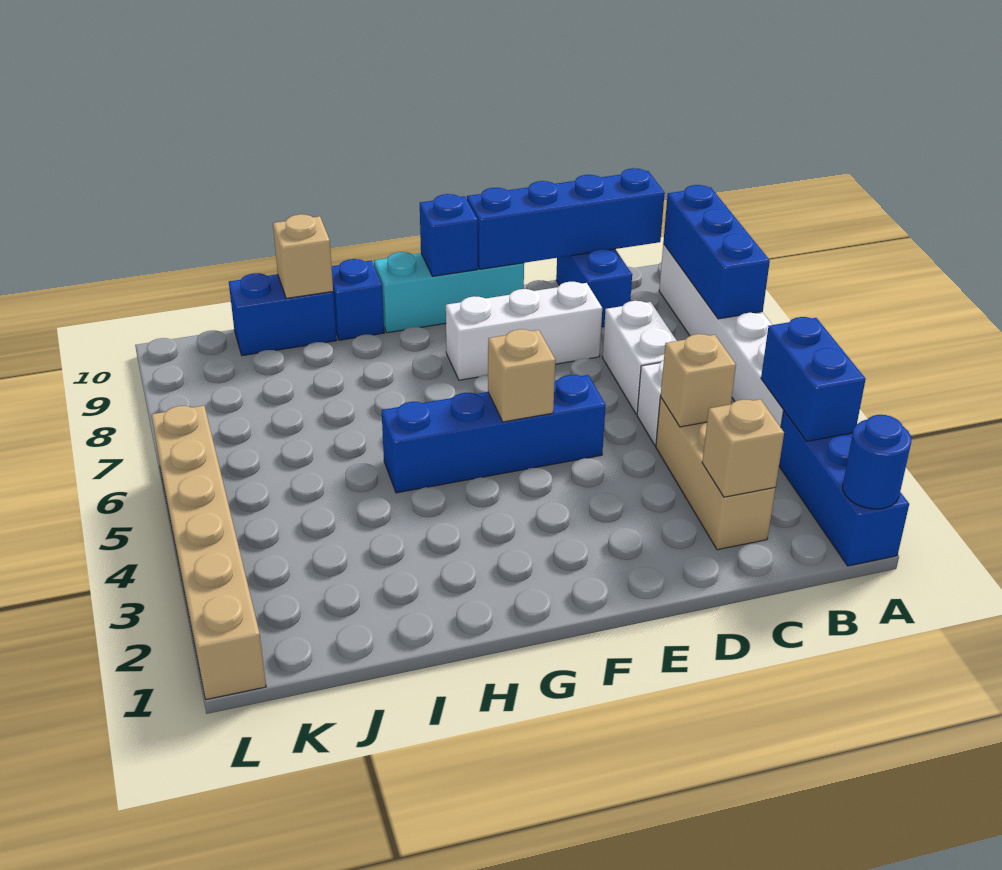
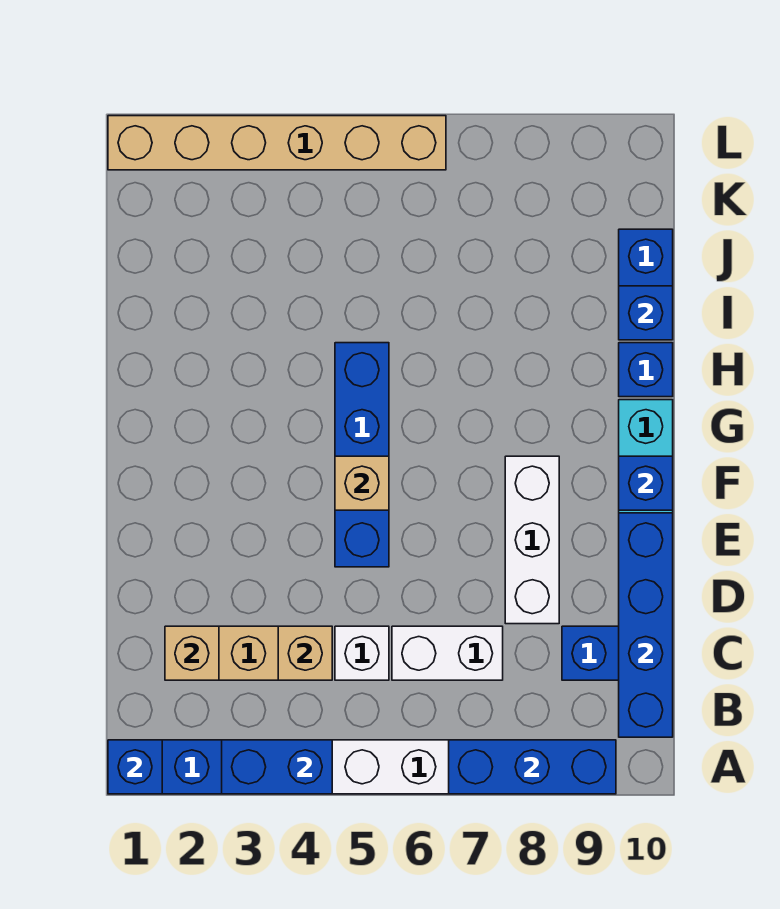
blue 1x1 round brick [843,415,911,509] -> blue 1x1 brick [108,740,162,794]
tan 1x1 brick [273,214,333,298] -> blue 1x1 brick [619,286,673,340]

